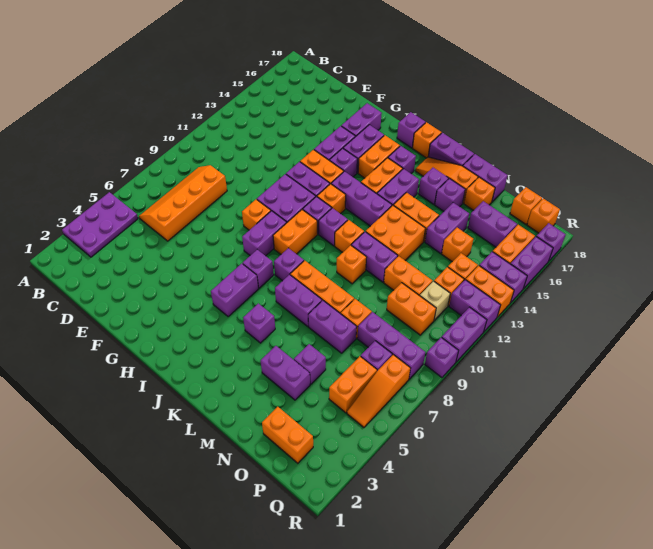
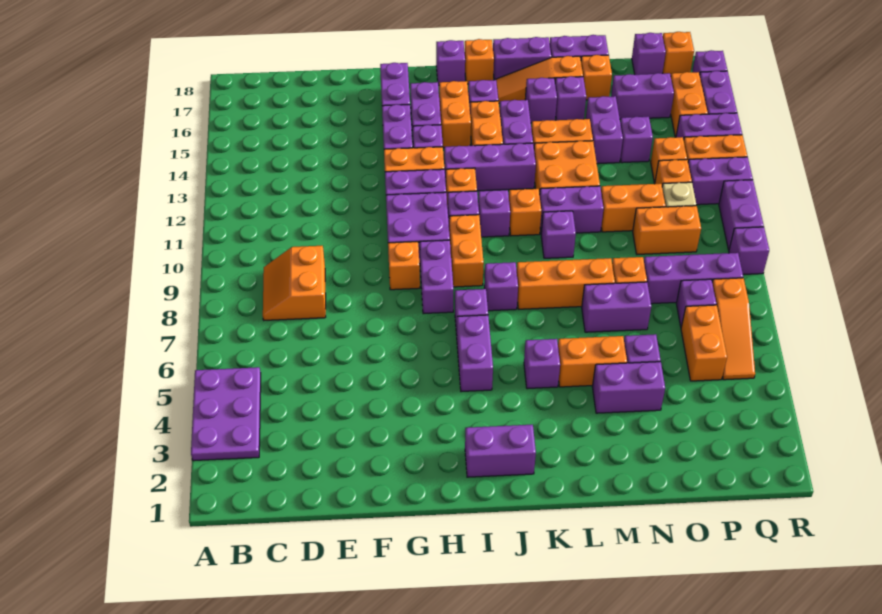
orange 2x4 slope [139,165,227,241] -> orange 2x2 slope [263,246,326,320]
purple 1x2 brick [275,274,322,327] -> purple 1x2 brick moved to [465,425,536,477]
orange 1x1 brick [337,245,367,284] -> purple 1x1 brick [541,211,576,258]
orange 1x2 brick [262,407,313,463] -> orange 1x2 brick moved to [558,336,627,387]
orange 1x1 brick [442,228,473,262] -> purple 1x1 brick [620,117,653,163]
orange 1x1 brick [510,187,542,224] -> purple 1x1 brick [632,33,666,75]

